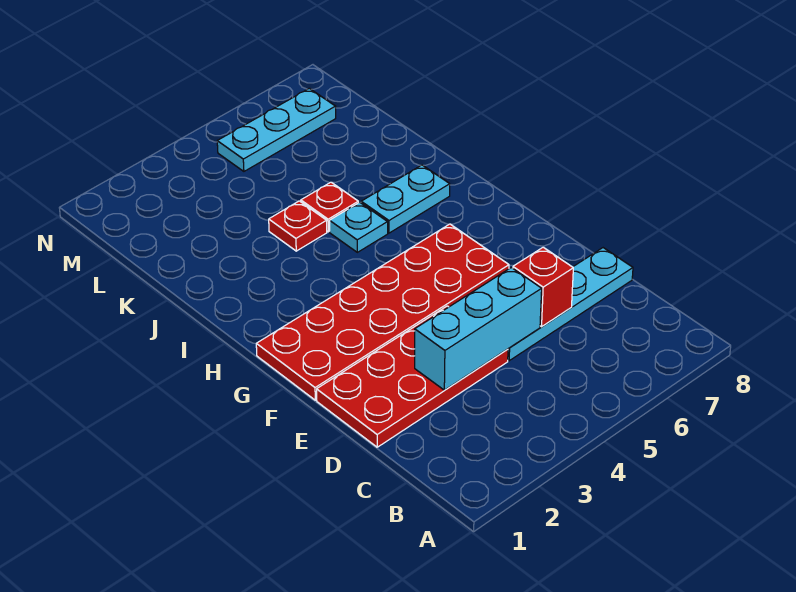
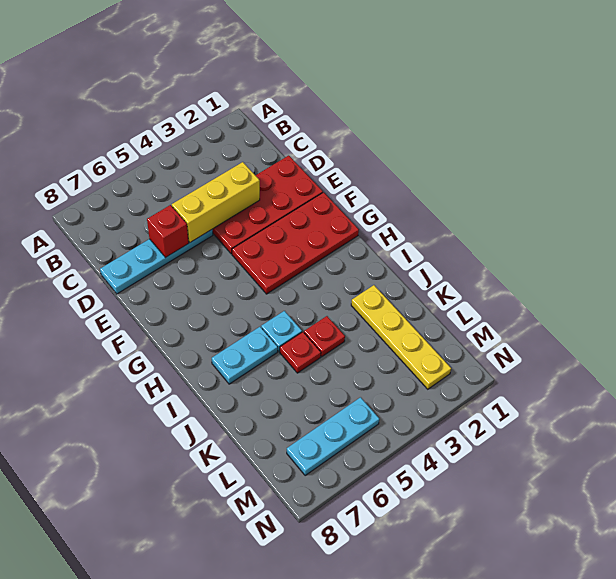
cyan 1x3 brick [415,268,542,390] -> yellow 1x3 brick [172,162,260,242]
red 2x6 plate [256,224,509,400] -> red 2x4 plate [232,192,359,294]
none -> yellow 1x4 plate [351,285,451,389]

